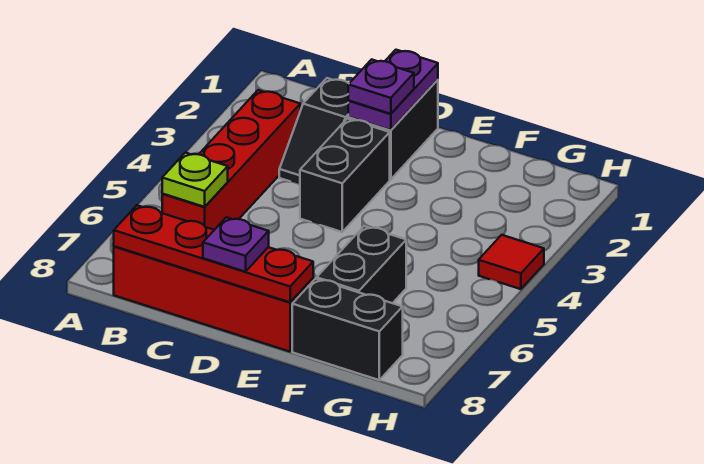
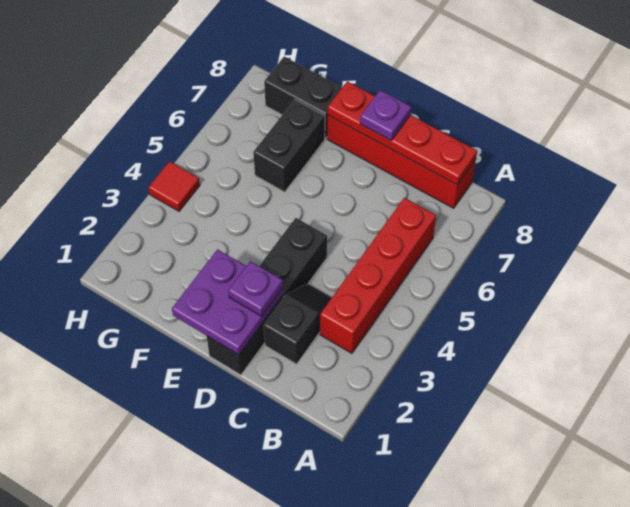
lime 1x1 plate [162,153,228,207] -> none
purple 1x2 plate [348,50,438,130] -> purple 2x2 plate [172,249,283,355]

